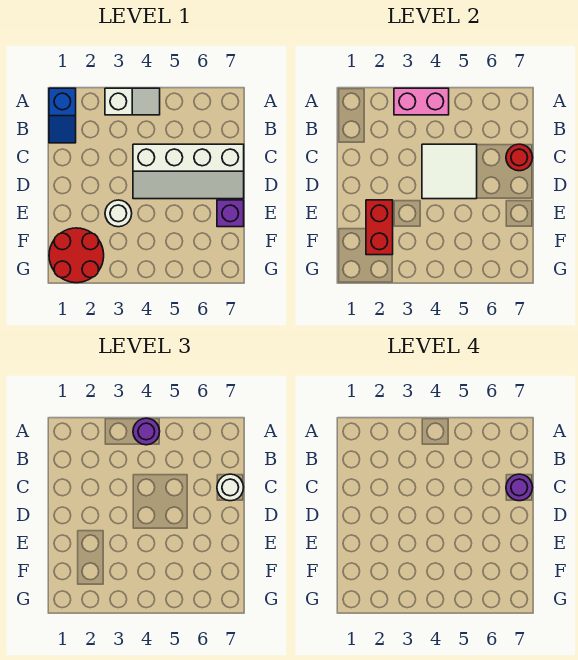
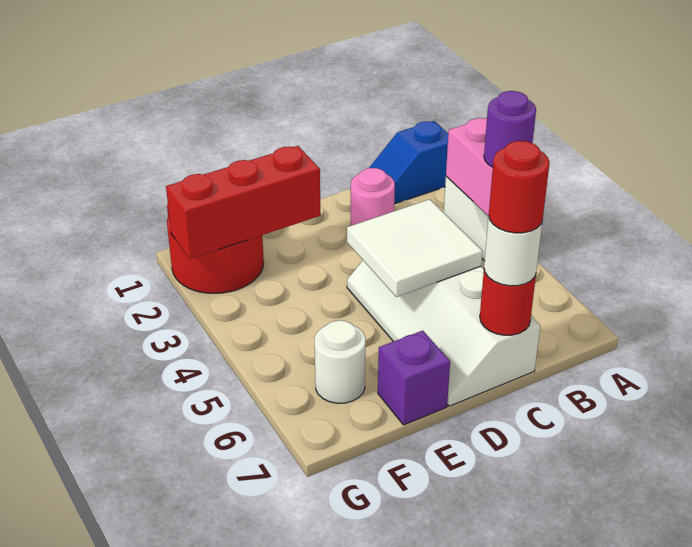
none -> pink 1x1 round brick [351,168,395,226]
purple 1x1 round brick [506,474,533,501] -> red 1x1 round brick [489,141,549,233]
red 1x2 brick [366,200,393,255] -> red 1x3 brick [166,146,321,259]
white 1x1 round brick [105,200,132,227] -> white 1x1 round brick moved to [315,320,366,403]

